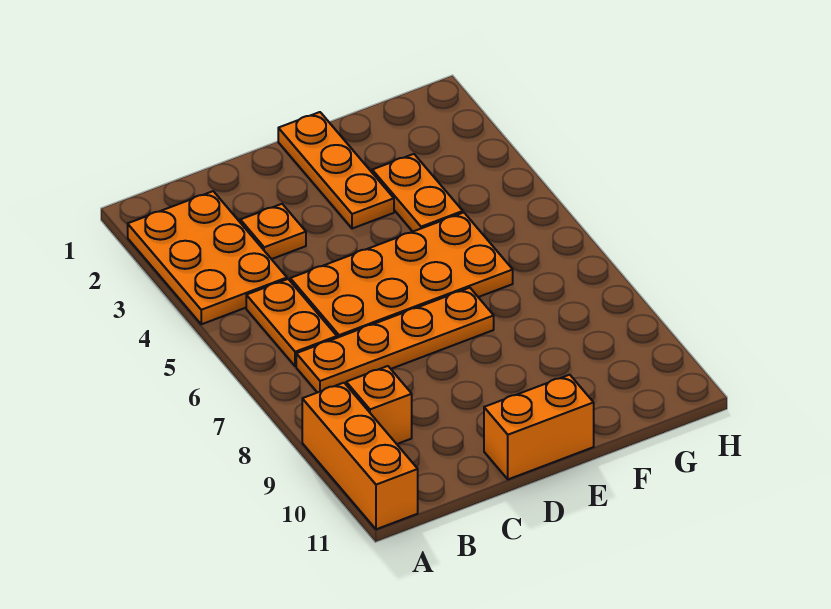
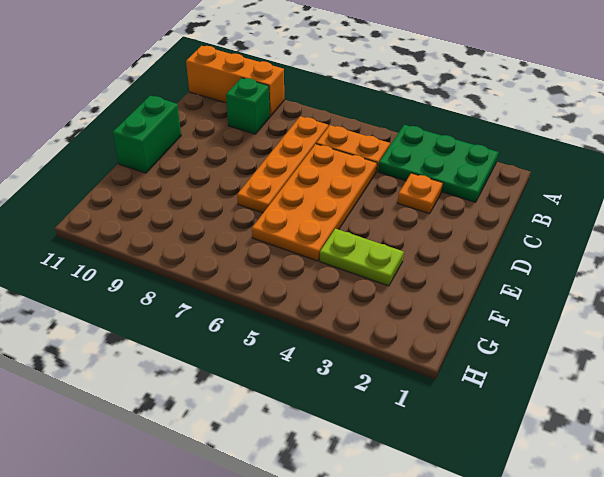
orange 2x3 plate [128,191,287,324] -> green 2x3 plate [378,125,498,202]
orange 1x1 brick [346,366,412,444] -> green 1x1 brick [226,78,270,134]
orange 1x2 brick [484,375,594,479] -> green 1x2 brick [113,96,181,173]
orange 1x3 plate [278,112,394,229] -> none
orange 1x2 plate [372,154,463,231] -> lime 1x2 plate [320,229,404,286]

